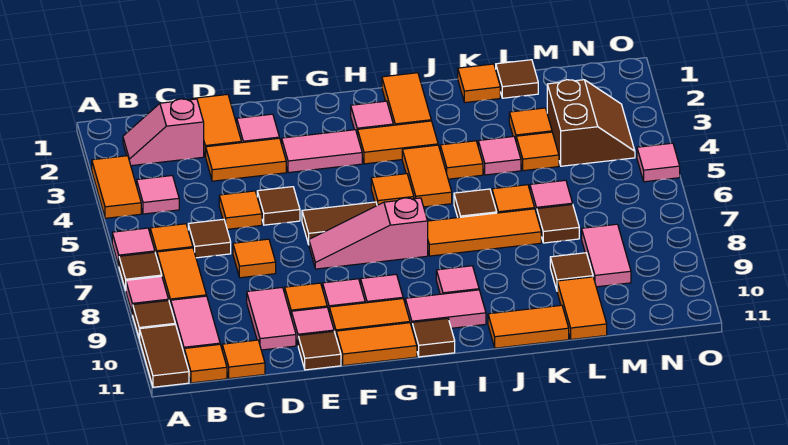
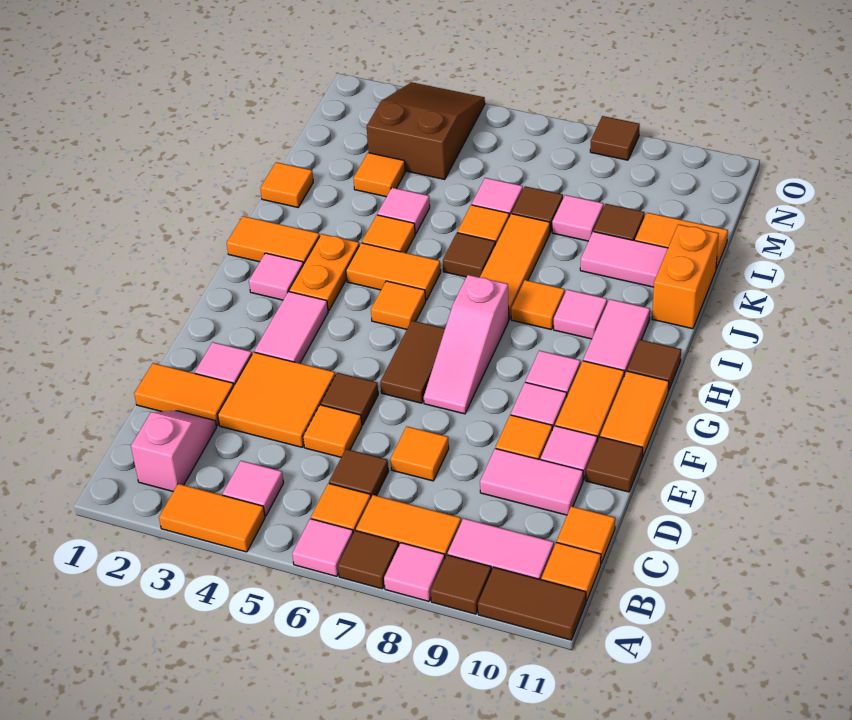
pink 1x2 slope [123,99,204,166] -> pink 1x2 slope turned to [131,411,217,491]
orange 1x2 tile [206,138,286,181] -> orange 2x2 tile [218,352,335,447]
orange 1x2 tile [358,121,438,164] -> orange 1x2 plate [289,234,359,311]
orange 1x2 tile [488,305,569,348] -> orange 1x2 brick [652,224,719,329]
brown 1x1 tile [496,60,538,98] -> brown 1x1 tile moved to [590,116,640,160]
orange 1x1 tile [516,132,559,171] -> orange 1x1 tile moved to [511,280,565,330]
brown 2x2 slope [547,80,635,166] -> brown 2x3 slope [367,82,485,179]
pink 1x2 tile [582,224,631,287] -> pink 1x2 tile moved to [580,232,668,287]
pink 1x1 tile [637,143,680,182] -> pink 1x1 tile moved to [552,195,604,241]

